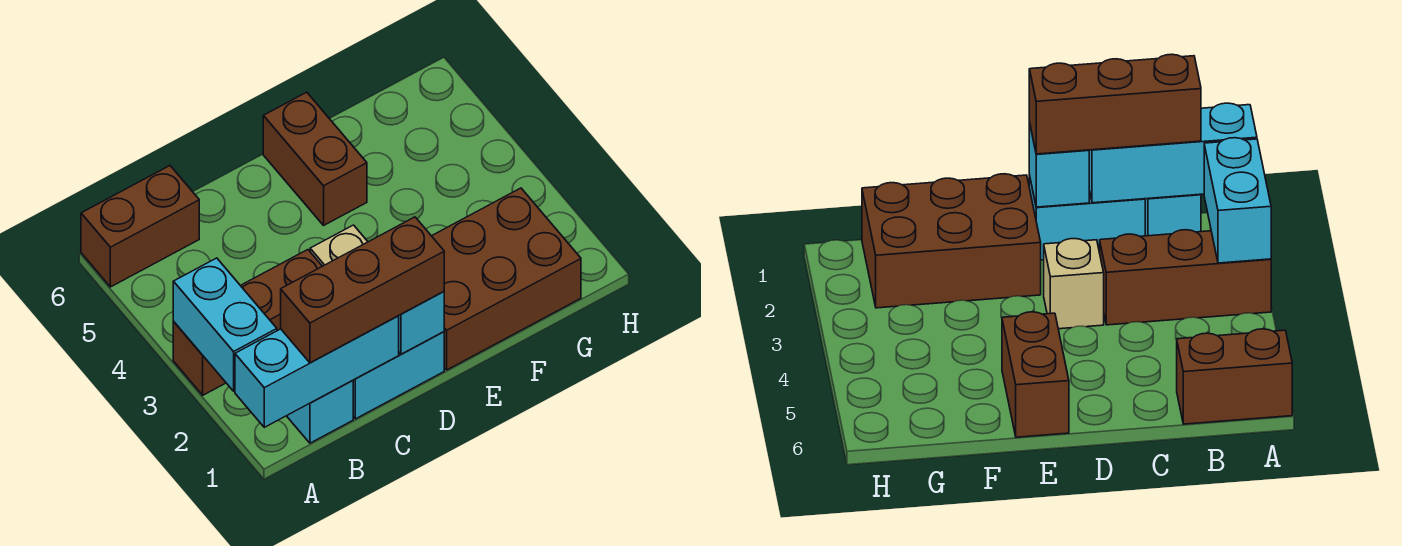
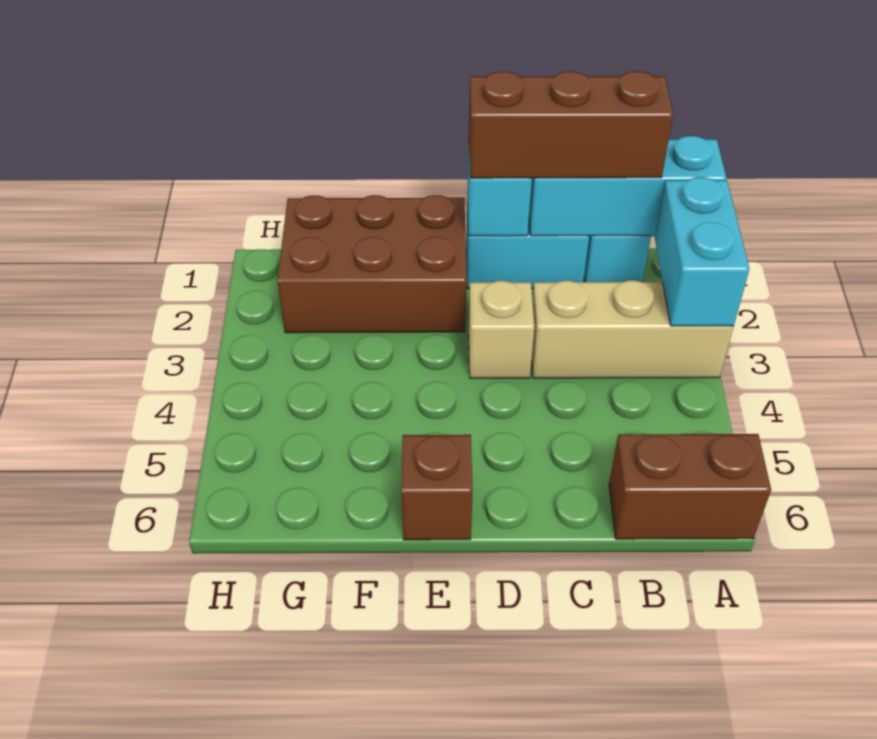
brown 1x3 brick [173,250,322,395] -> tan 1x3 brick [532,280,734,378]
brown 1x2 brick [263,92,367,225] -> brown 1x1 brick [401,435,473,540]

